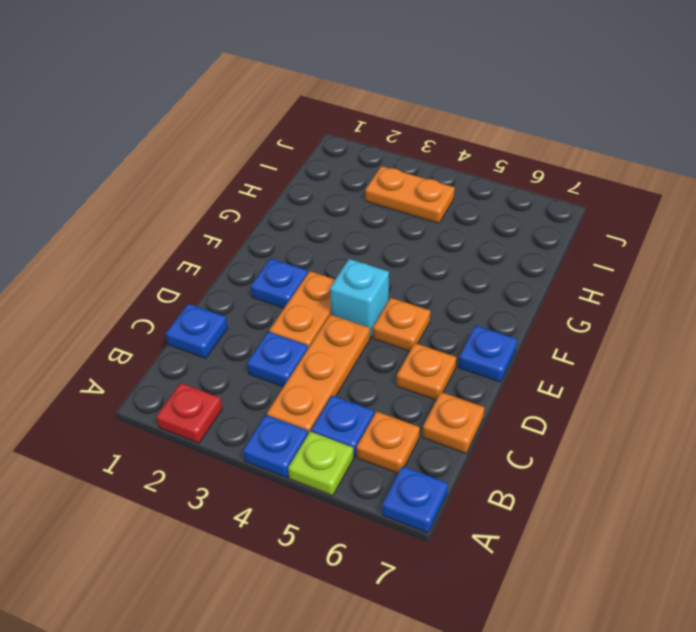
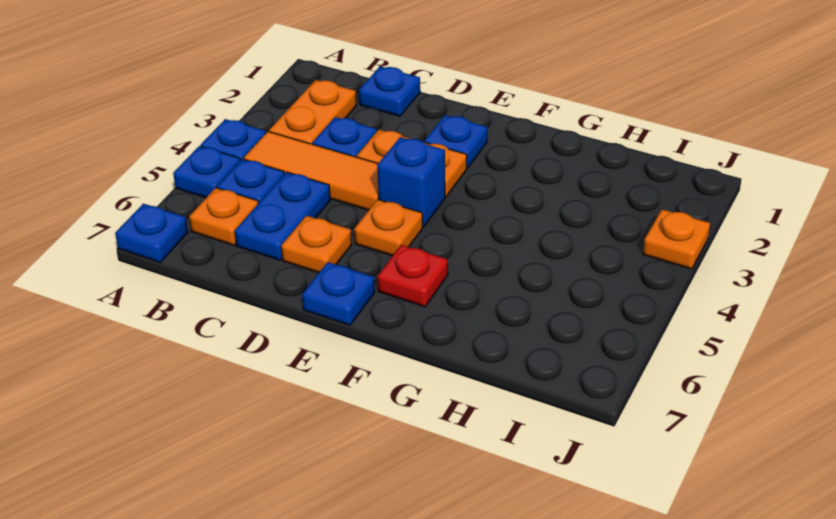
red 1x1 plate [156,383,222,443] -> red 1x1 plate moved to [378,245,448,307]
lime 1x1 plate [288,432,354,496] -> blue 1x1 plate [173,146,240,198]
orange 1x3 plate [267,314,370,434] -> orange 1x3 tile [244,132,379,210]
none -> blue 1x2 plate [235,172,330,260]
orange 1x1 plate [422,392,484,453] -> orange 1x1 plate moved to [643,209,710,269]
cyan 1x1 brick [330,259,389,338] -> blue 1x1 brick [377,137,445,227]
orange 1x2 plate [365,166,455,223] -> orange 1x2 plate moved to [269,80,356,144]

